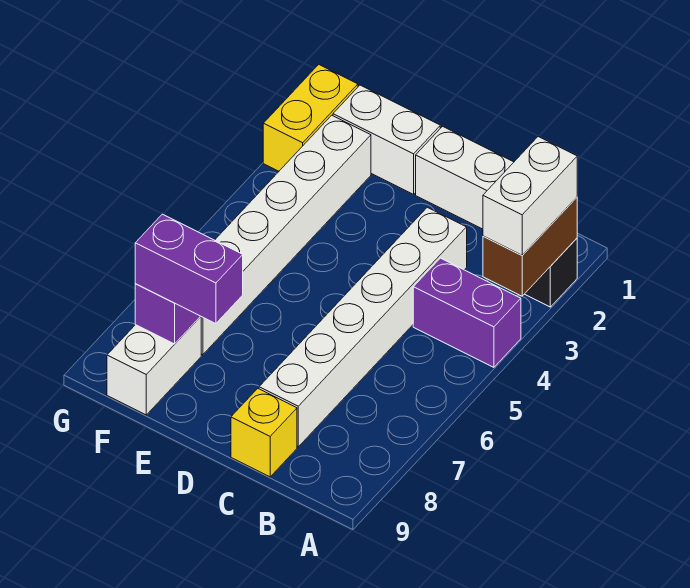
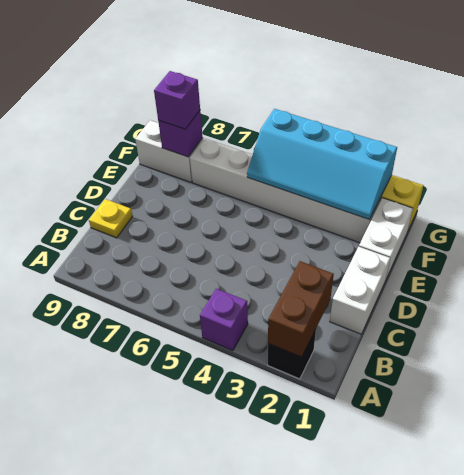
brown 1x2 brick [483,197,577,296] -> brown 1x2 brick turned to [268,261,334,357]
white 1x2 brick [483,137,577,255] -> none
purple 1x2 brick [413,258,521,367] -> purple 1x1 brick [200,289,248,351]
white 1x6 brick [259,207,467,447] -> none
yellow 1x1 brick [231,389,297,477] -> yellow 1x1 plate [89,199,133,238]
purple 1x2 brick [135,214,243,324] -> purple 1x1 brick [154,71,200,129]
none -> cyan 2x4 slope [247,109,397,220]

